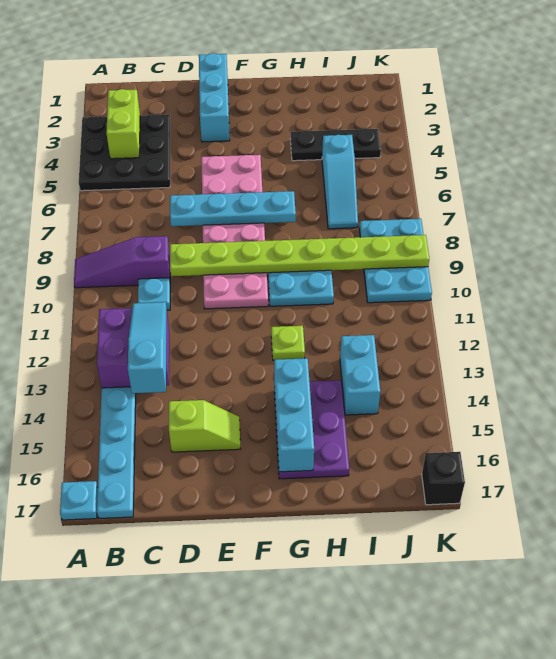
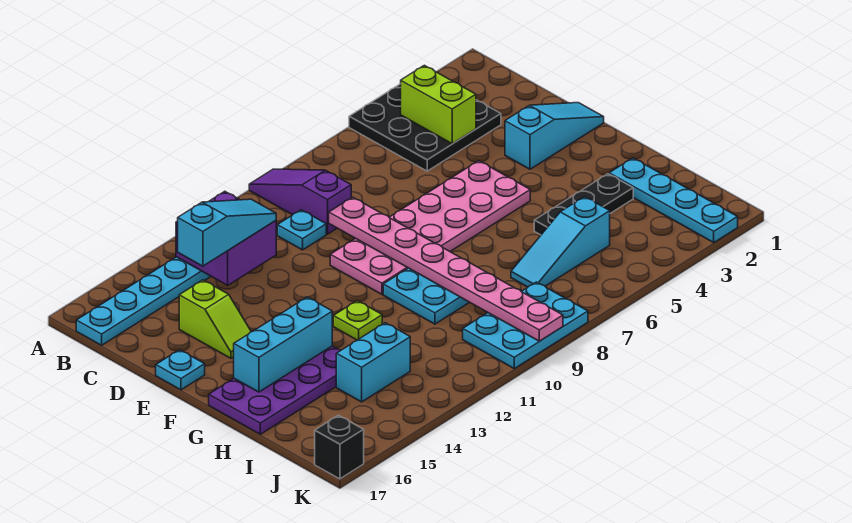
cyan 1x1 plate [60,481,98,520] -> cyan 1x1 plate moved to [156,350,205,390]
lime 1x2 brick [106,89,140,159] -> lime 1x2 brick turned to [401,65,476,144]
cyan 1x4 plate [170,191,296,226] -> cyan 1x4 plate moved to [609,158,738,242]
lime 1x8 plate [170,235,429,276] -> pink 1x8 plate [329,197,563,341]
cyan 1x3 brick [199,53,230,142] -> cyan 1x3 slope [505,103,604,169]
purple 2x3 plate [274,380,349,479] -> purple 2x4 plate [209,346,341,434]
black 1x3 plate [290,129,381,161] -> black 1x3 plate turned to [534,174,633,235]

